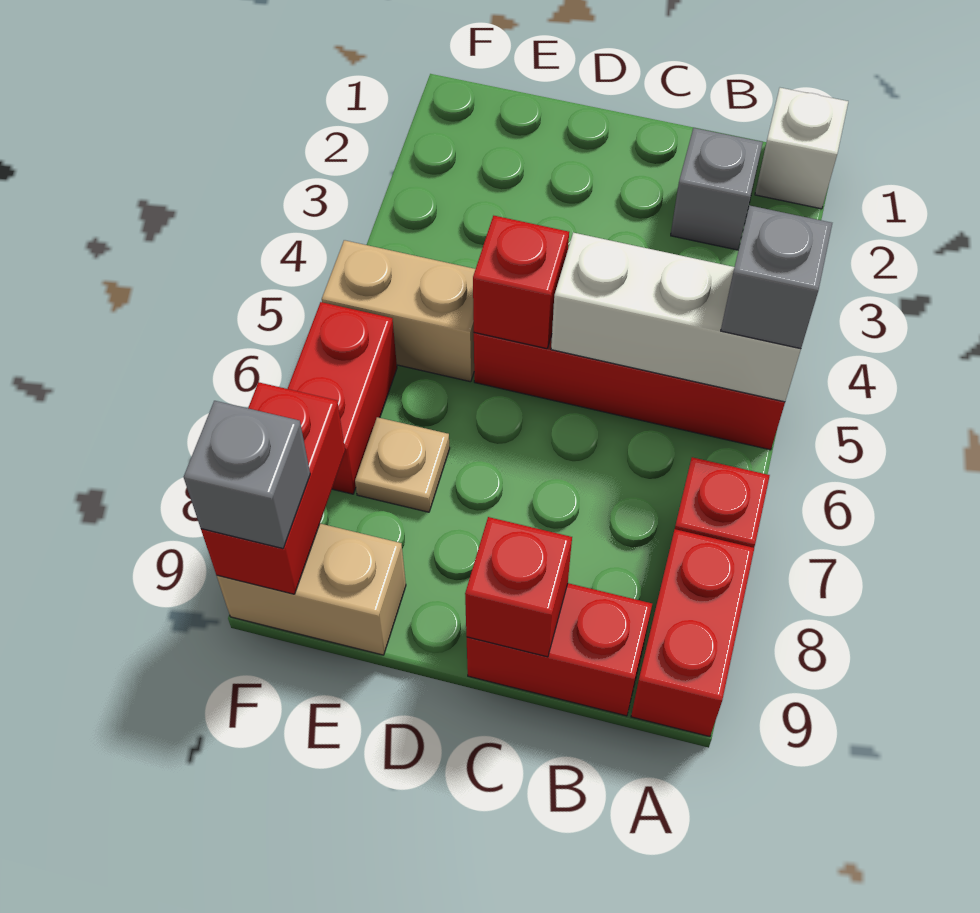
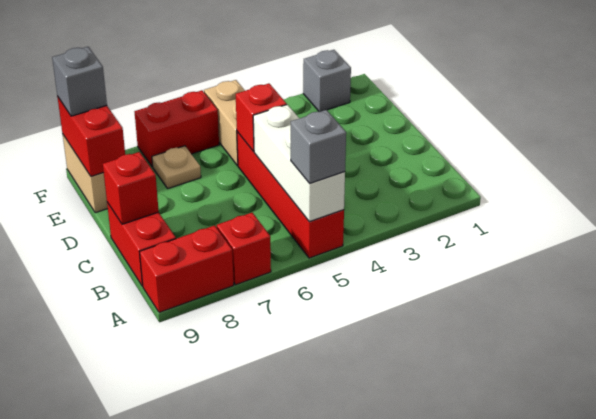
white 1x1 brick [755,88,848,209] -> none
grey 1x1 brick [671,128,763,250] -> grey 1x1 brick moved to [303,50,351,112]
red 1x2 brick [201,382,345,594] -> red 1x2 brick turned to [57,96,125,176]

